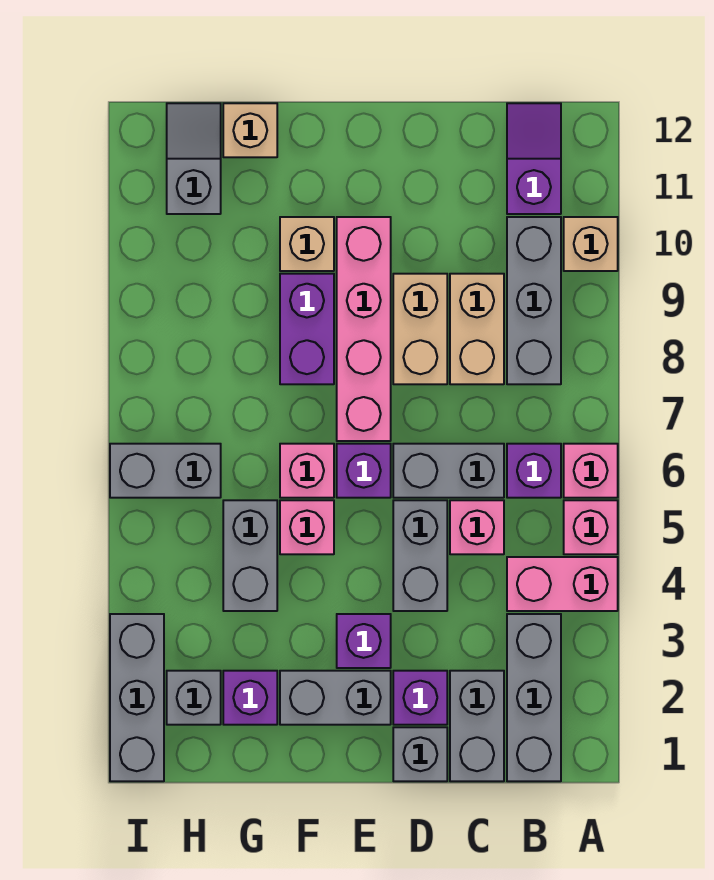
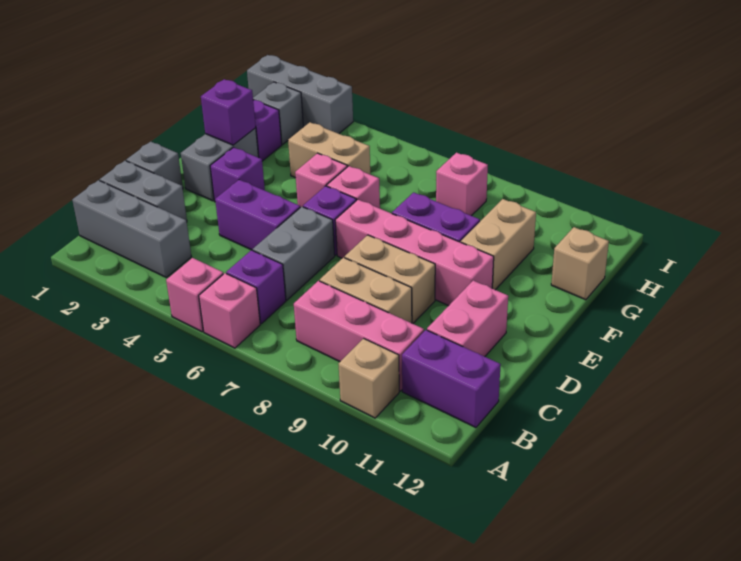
pink 1x2 brick [507,557,618,611] -> pink 1x2 brick moved to [427,280,508,357]
grey 1x3 brick [507,217,561,384] -> pink 1x3 brick [294,281,424,391]
purple 1x2 slope [507,103,561,214] -> purple 1x2 brick [402,330,501,428]
pink 1x1 brick [450,500,504,554] -> pink 1x1 brick moved to [436,153,488,216]
purple 1x1 brick [393,671,447,725] -> purple 1x1 brick moved to [201,79,256,145]
grey 1x2 brick [393,500,447,611] -> purple 1x2 brick [215,180,300,250]
tan 1x1 brick [280,217,334,271] -> tan 1x2 brick [461,199,536,290]
grey 1x2 brick [223,500,277,611] -> tan 1x2 brick [288,122,370,178]
grey 1x2 brick [110,444,221,498] -> none
grey 1x2 slope [167,103,221,214] -> none

